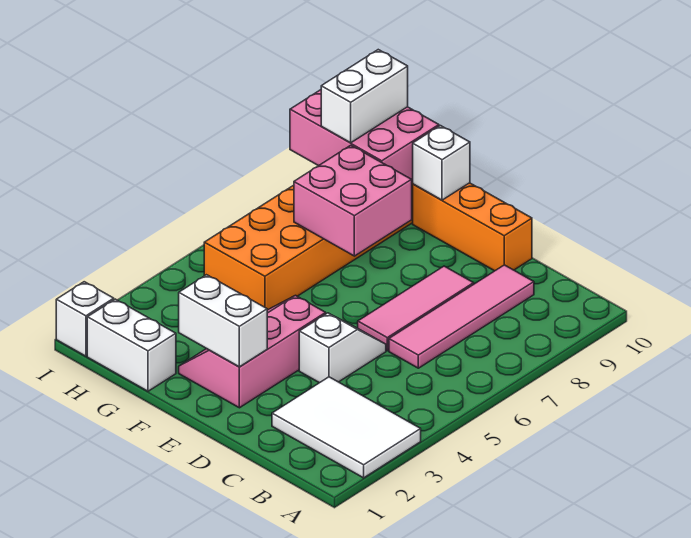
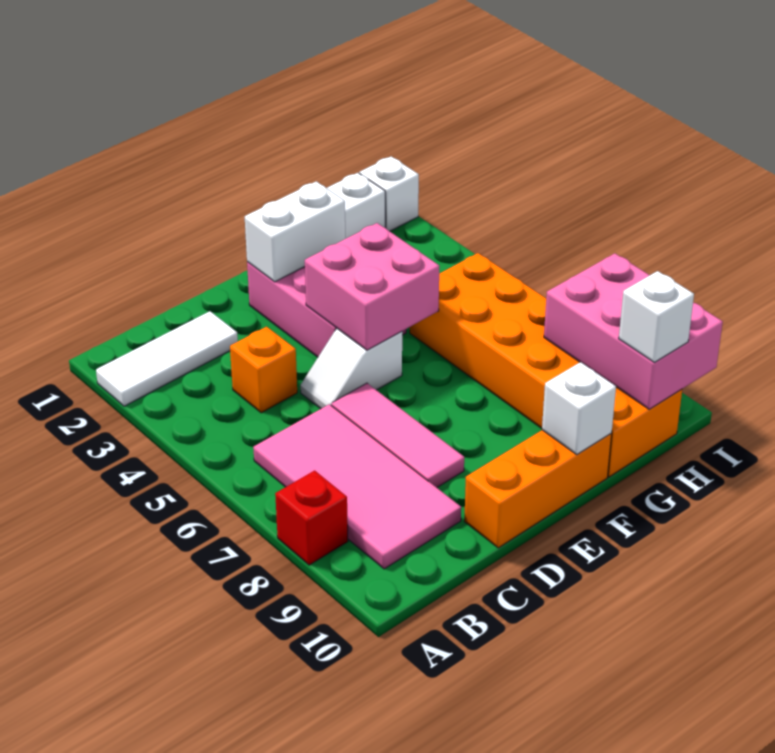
white 2x3 tile [272,377,421,478] -> white 1x3 tile [96,311,238,406]
none -> red 1x1 brick [275,470,348,565]
none -> orange 1x1 brick [230,327,297,413]
pink 1x4 tile [389,265,534,368] -> pink 2x4 tile [253,404,461,569]
white 1x2 slope [299,313,386,383] -> white 1x2 slope turned to [300,329,402,409]
pink 2x2 brick [294,145,412,256] -> pink 2x2 brick moved to [305,223,439,350]
pink 2x3 brick [290,90,439,182] -> pink 2x3 brick turned to [544,253,723,409]
white 1x2 brick [321,50,408,143] -> white 1x1 brick [619,271,694,362]

